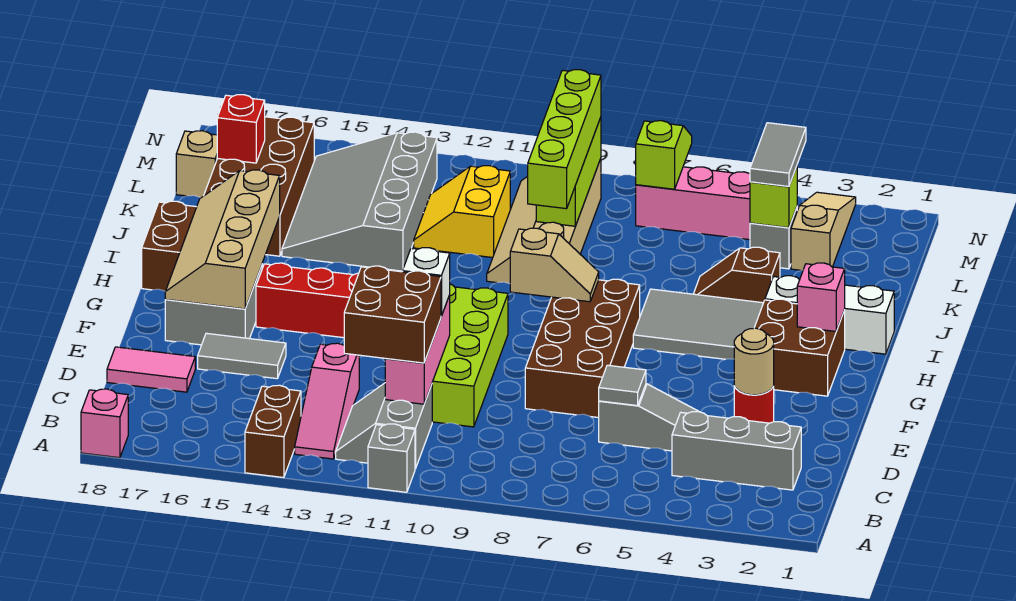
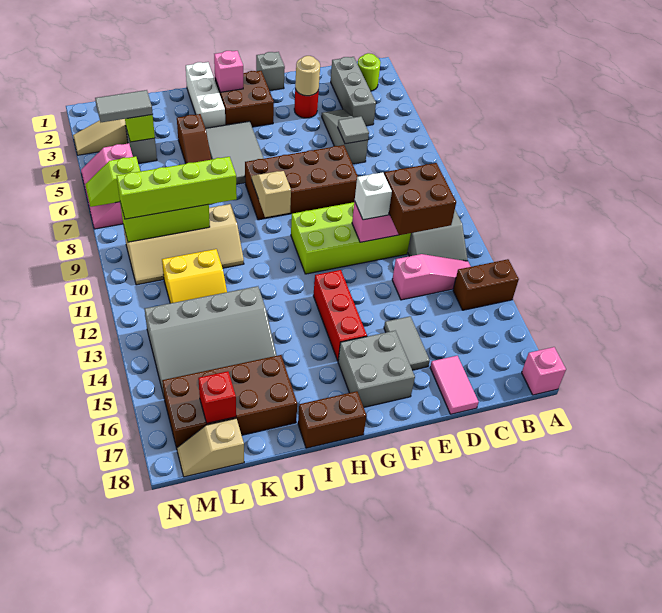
grey 1x1 brick [368,424,415,492] -> grey 1x1 brick moved to [256,52,285,91]
none -> lime 1x1 round brick [358,53,381,91]
tan 2x4 slope [165,170,280,309] -> none

